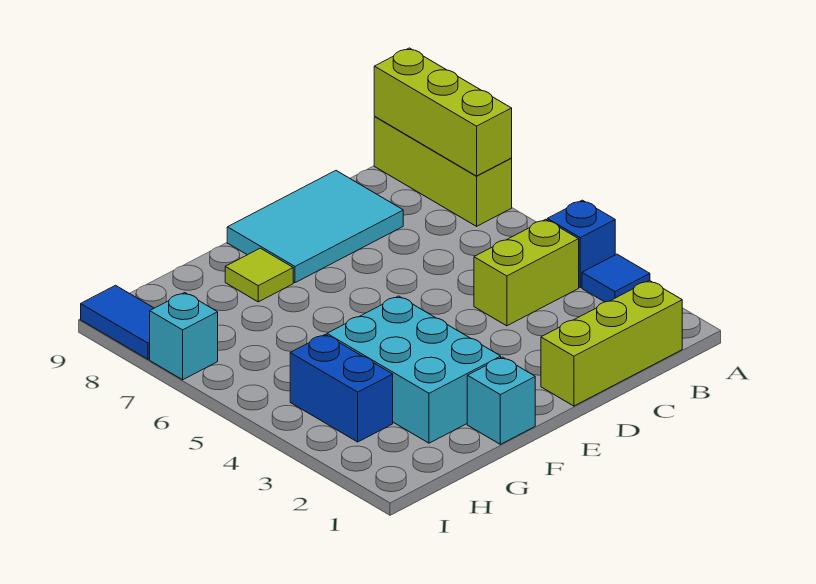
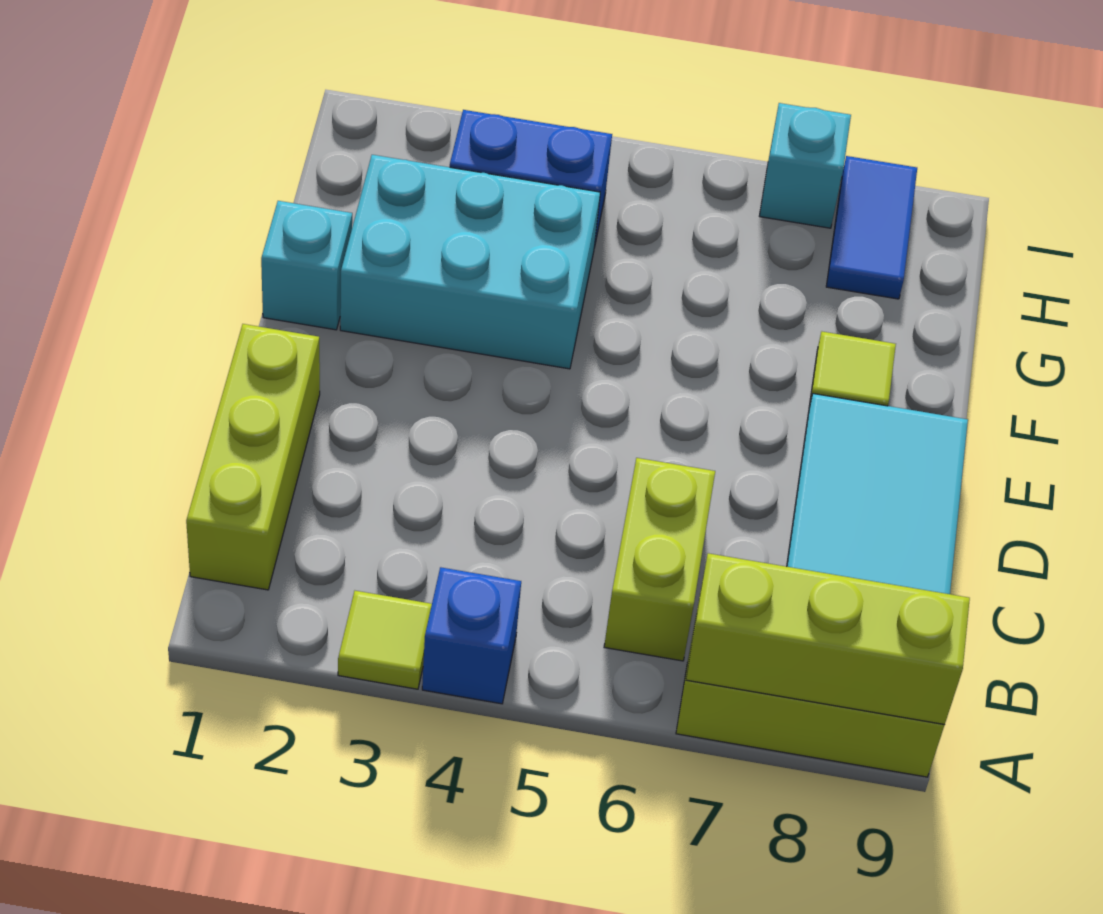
blue 1x1 tile [582,254,650,302] -> lime 1x1 tile [338,591,432,689]
lime 1x2 brick [474,219,579,326] -> lime 1x2 brick moved to [604,458,715,661]
blue 1x2 tile [81,285,154,359] -> blue 1x2 tile turned to [826,156,917,299]

